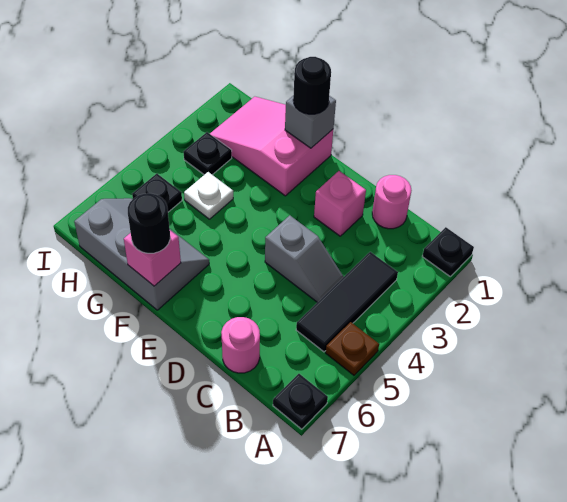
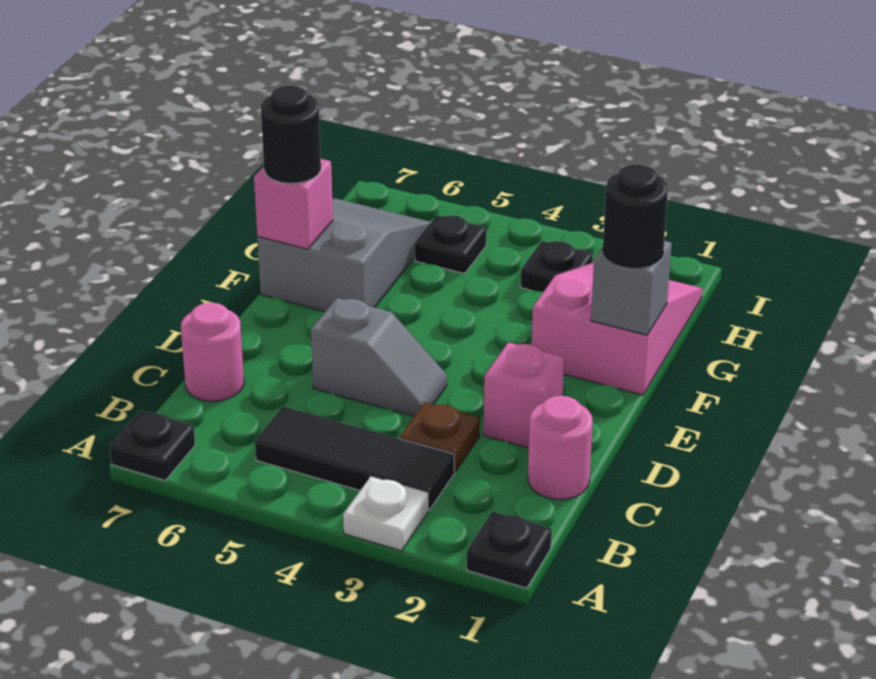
brown 1x1 plate [326,322,379,375] -> brown 1x1 plate moved to [399,402,480,472]
grey 1x2 slope [265,215,344,302] -> grey 1x2 slope turned to [311,298,447,416]
grey 2x3 slope [74,198,209,310] -> grey 2x3 slope turned to [257,199,431,312]
white 1x1 plate [184,172,233,219] -> white 1x1 plate moved to [343,477,428,551]

